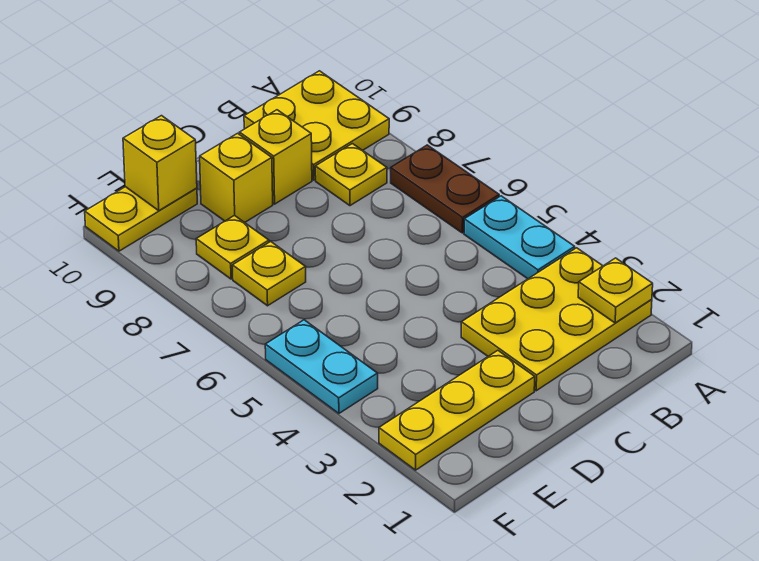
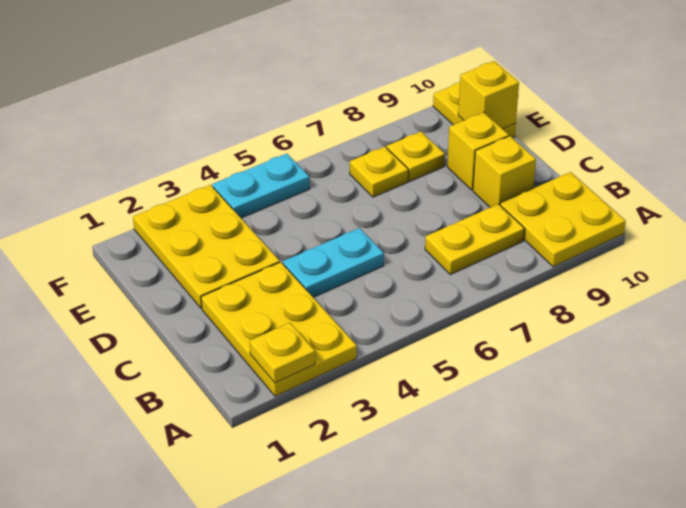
cyan 1x2 plate [464,196,575,279] -> cyan 1x2 plate moved to [283,228,384,297]
brown 1x2 plate [391,145,499,233] -> none
yellow 1x1 plate [315,144,387,206] -> yellow 1x2 plate [425,204,524,275]
yellow 1x3 plate [379,350,535,470] -> yellow 2x3 plate [133,185,280,308]

